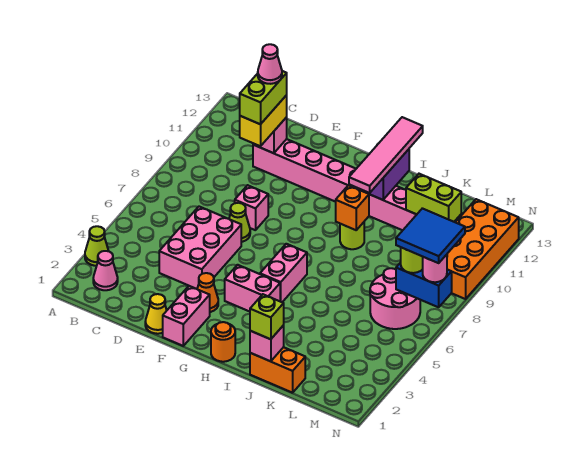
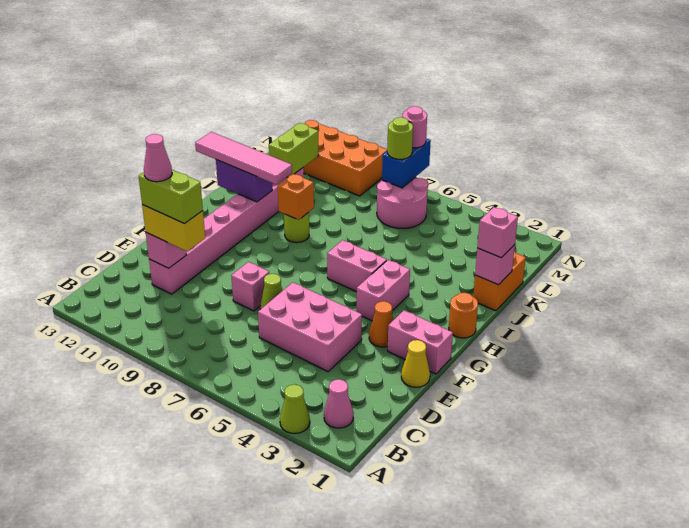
lime 1x1 brick [250,294,284,339] -> pink 1x1 brick [477,207,518,258]
blue 2x2 tile [396,208,465,263] -> none

